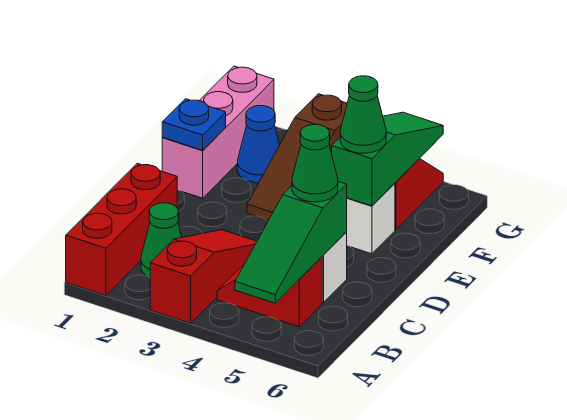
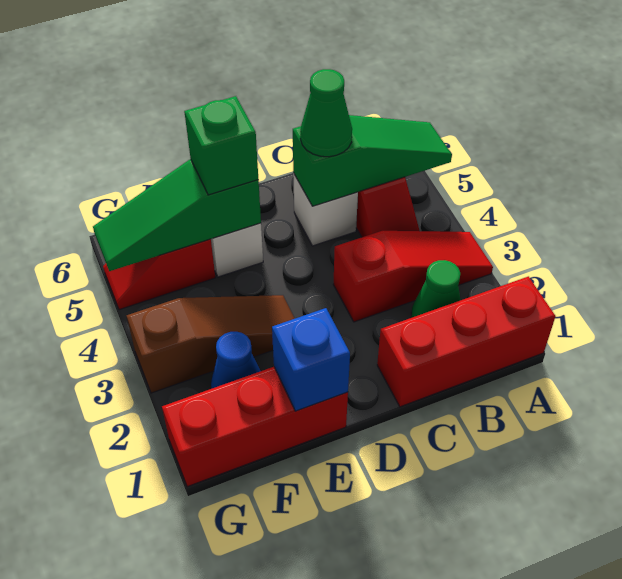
red 1x3 slope [150,230,257,323] -> red 1x3 slope turned to [333,231,493,322]
pink 1x3 brick [162,66,274,198] -> red 1x3 brick [162,367,348,487]
blue 1x1 plate [162,99,226,150] -> blue 1x1 brick [272,308,350,411]
green 1x1 cone [340,76,386,153] -> green 1x1 brick [184,96,258,195]

